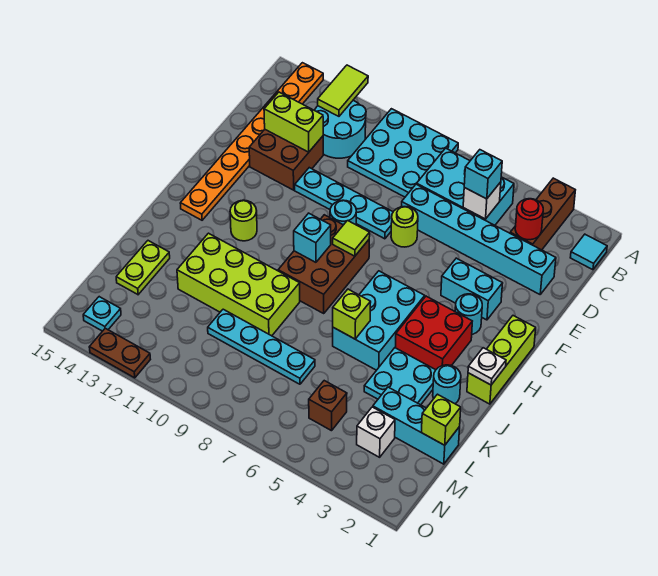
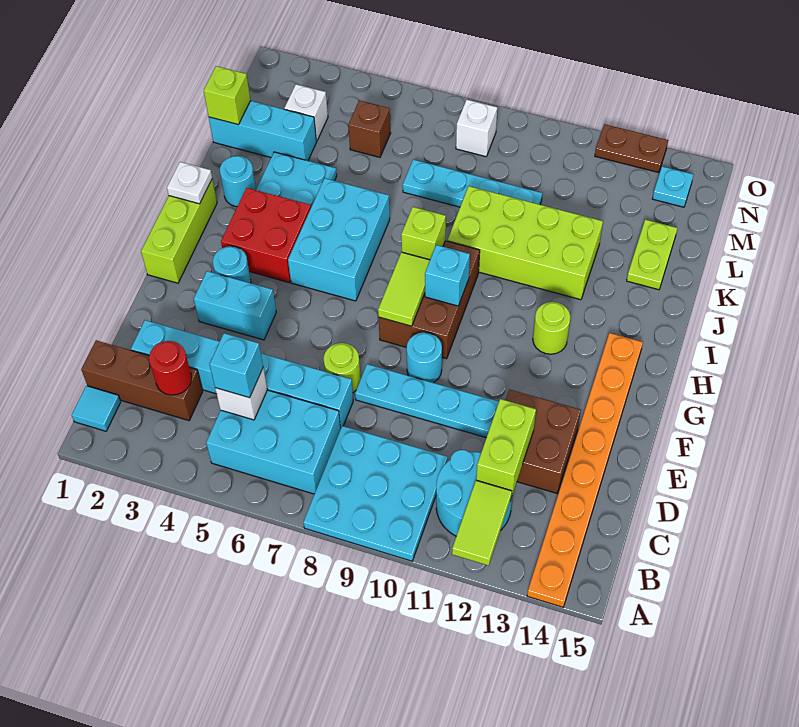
brown 1x3 brick [510,178,575,250] -> brown 1x3 brick turned to [81,340,203,421]
lime 1x2 brick [264,92,323,152] -> lime 1x2 brick turned to [476,399,536,495]
lime 1x1 tile [333,221,370,256] -> lime 1x2 tile [378,252,430,326]
lime 1x1 brick [333,289,371,339] -> lime 1x1 brick moved to [401,207,446,260]
none -> white 1x1 brick [456,100,497,157]

